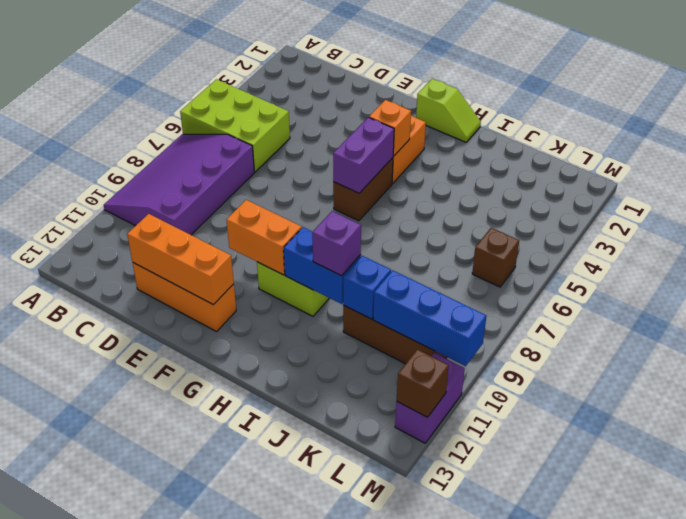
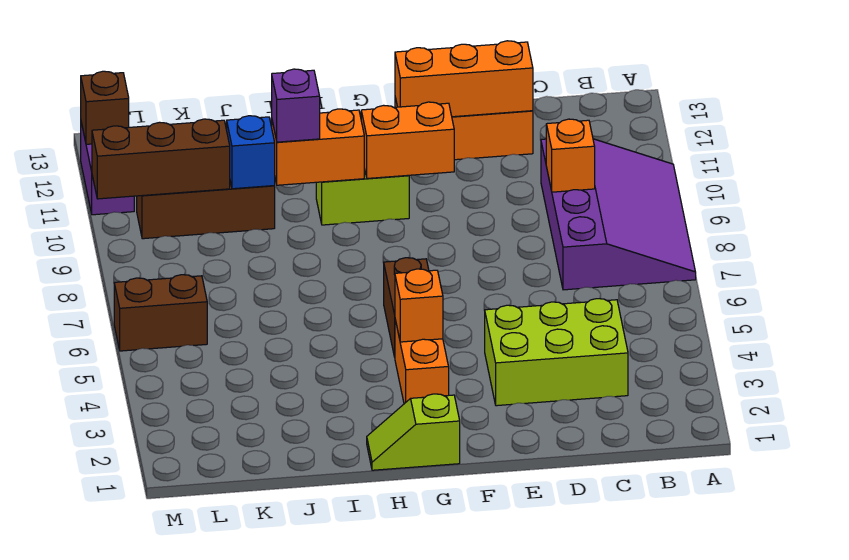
lime 2x3 brick [180,79,290,172] -> lime 2x3 brick moved to [485,299,628,406]
none -> orange 1x1 brick [546,119,595,192]
purple 1x2 brick [333,117,394,193] -> none
blue 1x2 brick [284,227,361,304] -> orange 1x2 brick [272,109,364,185]
blue 1x3 brick [373,270,486,366] -> brown 1x3 brick [92,119,230,199]
brown 1x1 brick [472,228,519,287] -> brown 1x2 brick [114,275,207,351]

